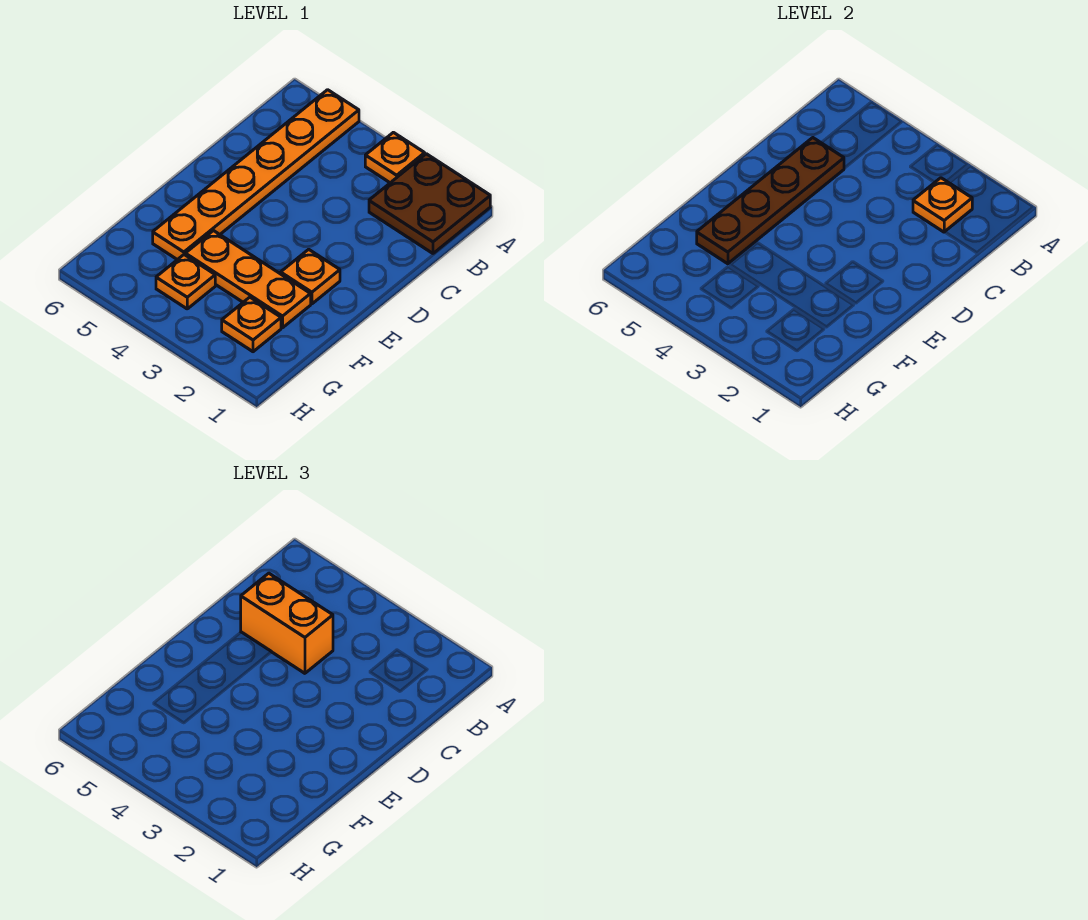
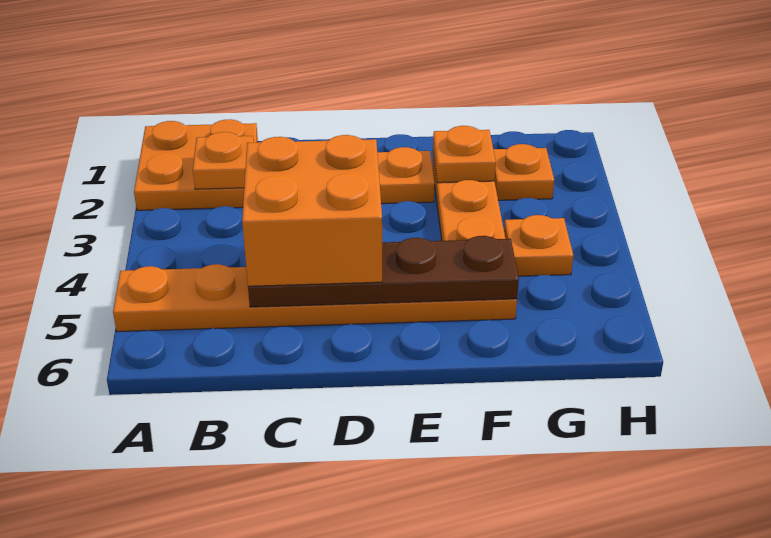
brown 2x2 plate [369,154,490,253] -> orange 2x2 plate [134,119,258,210]
orange 1x1 plate [365,132,425,183] -> orange 1x1 plate moved to [433,126,496,183]
orange 1x2 brick [241,573,333,673] -> orange 2x2 brick [242,135,382,286]

